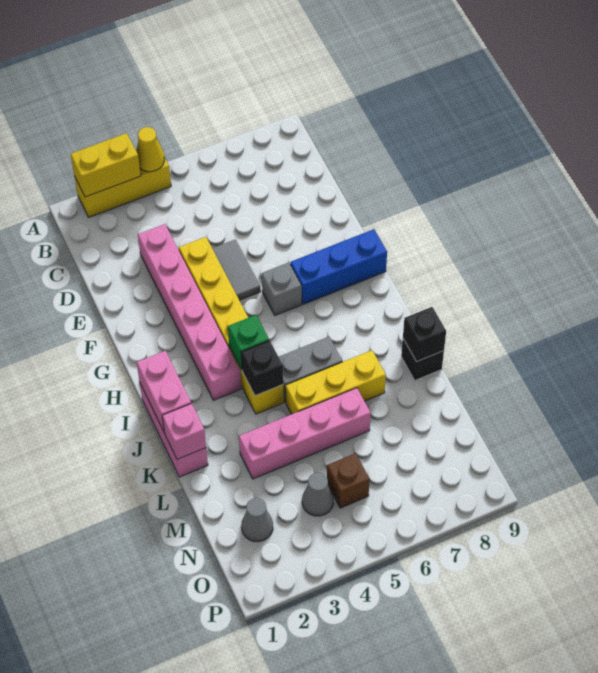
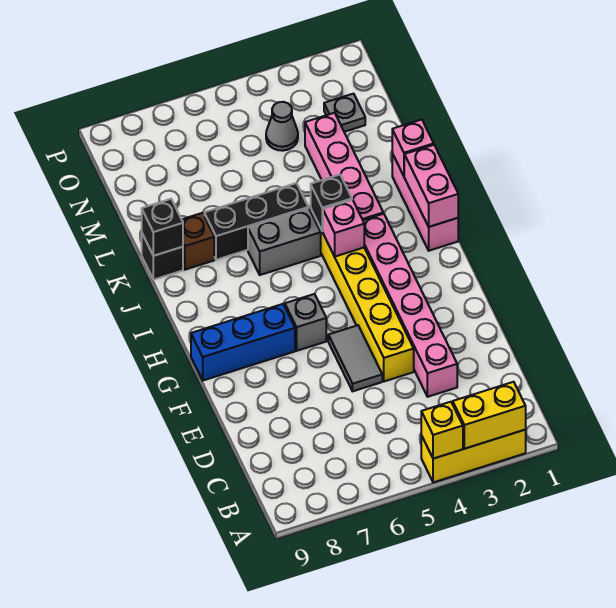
yellow 1x1 cone [136,127,165,172] -> yellow 1x1 brick [421,402,463,459]
green 1x1 brick [228,315,269,369] -> pink 1x1 brick [323,200,364,256]
yellow 1x3 brick [285,350,386,414] -> black 1x3 brick [204,183,308,260]
pink 1x4 brick [239,388,371,479] -> pink 1x4 brick turned to [305,113,383,220]
grey 1x1 cone [241,498,273,542] -> grey 1x1 plate [324,94,365,132]
brown 1x1 brick [327,453,370,508] -> brown 1x1 brick moved to [182,213,214,270]

